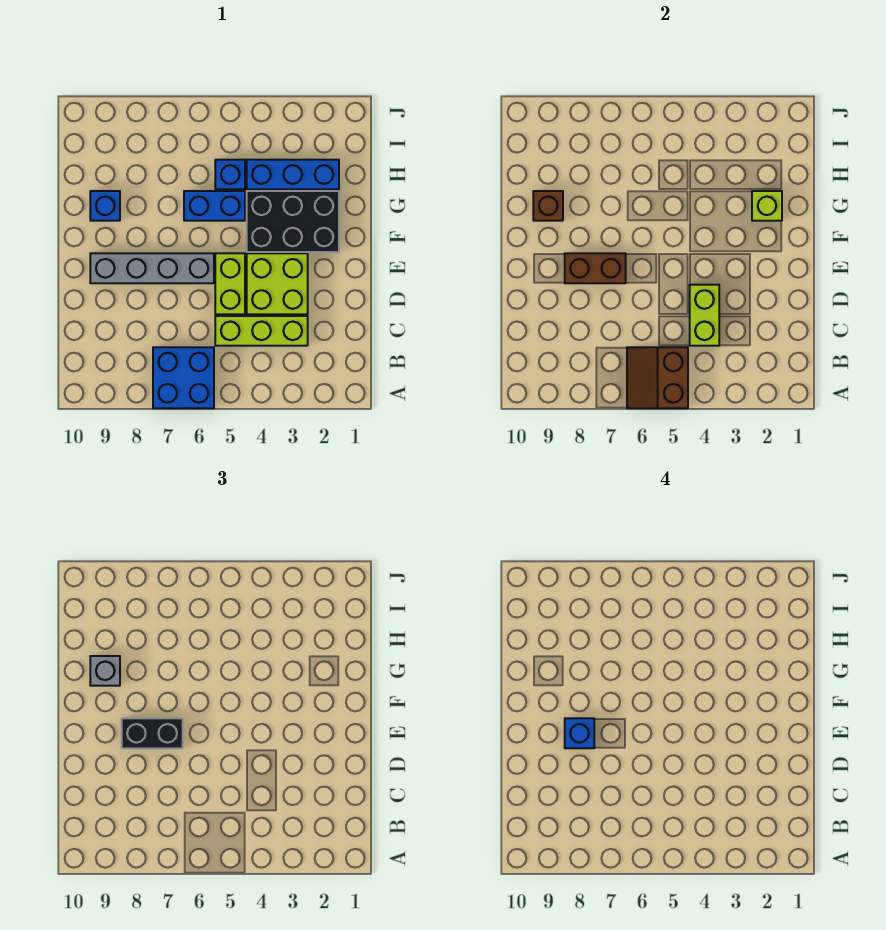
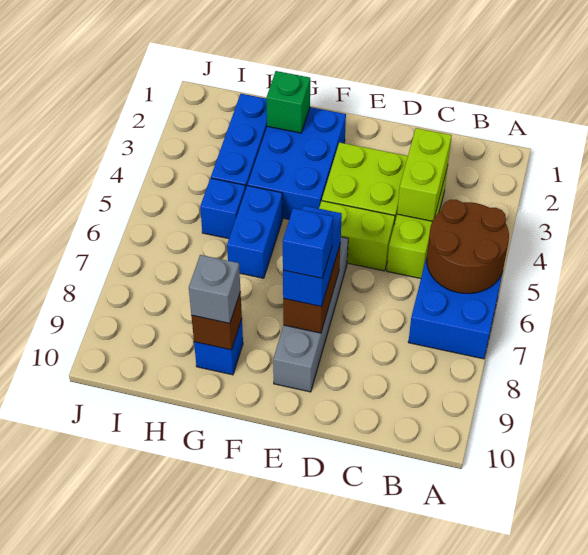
brown 2x2 slope [627,347,688,408] -> brown 2x2 round brick [427,200,509,294]
lime 1x2 brick [690,285,719,346] -> lime 1x2 brick turned to [397,128,452,221]
black 1x2 brick [122,718,183,748] -> blue 1x2 brick [283,206,342,307]
black 2x3 brick [247,191,339,252] -> blue 2x3 brick [248,107,346,219]
lime 1x1 brick [752,191,782,221] -> green 1x1 brick [266,71,310,133]

